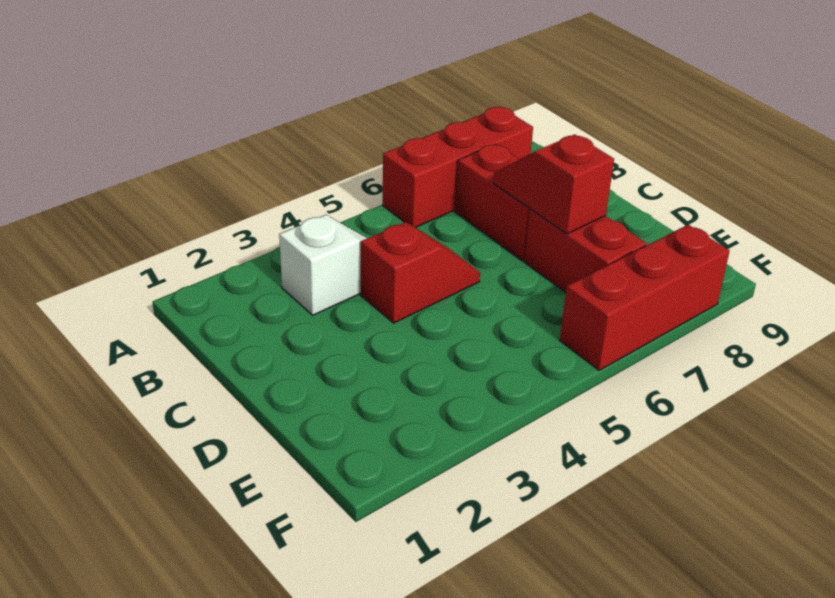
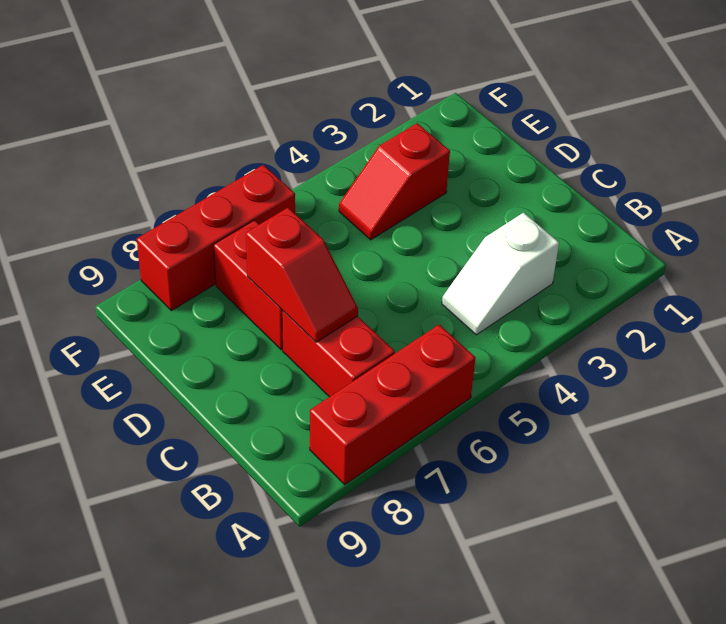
red 1x2 slope [361,222,480,323] -> red 1x2 slope moved to [339,123,450,240]

